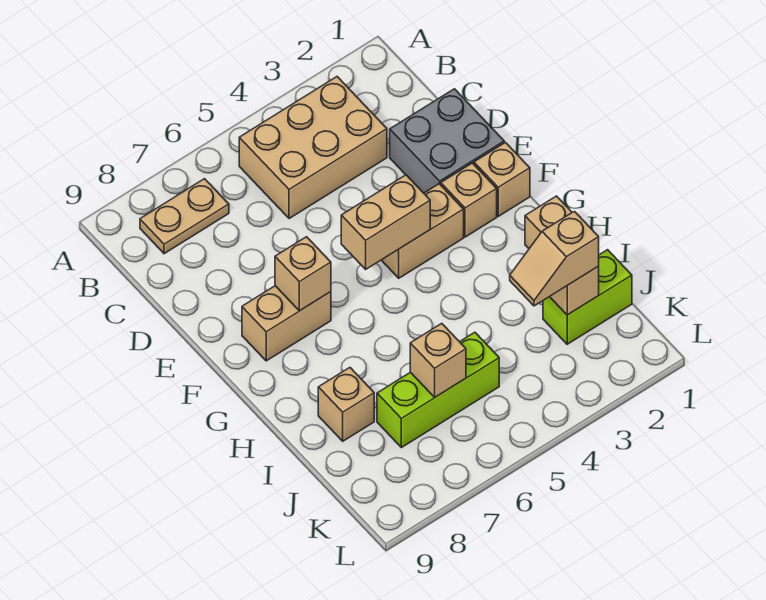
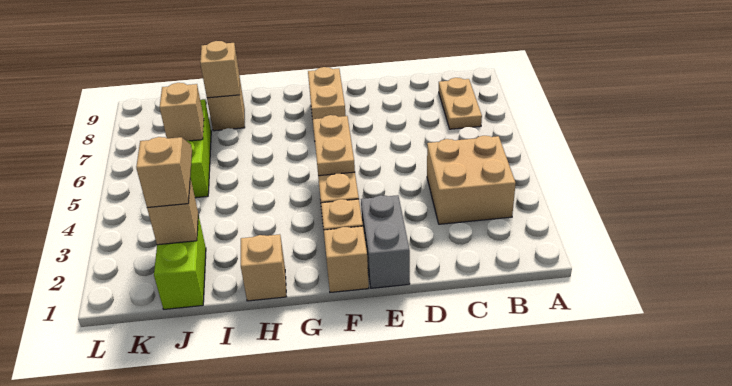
tan 2x3 brick [239,77,387,219] -> tan 2x2 brick [427,136,516,224]
grey 2x2 brick [390,89,504,193] -> grey 1x2 brick [361,195,410,288]
tan 1x2 brick [341,175,430,269] -> tan 1x2 plate [313,115,355,176]
tan 1x1 brick [275,237,331,311] -> tan 1x1 brick moved to [200,41,240,98]

